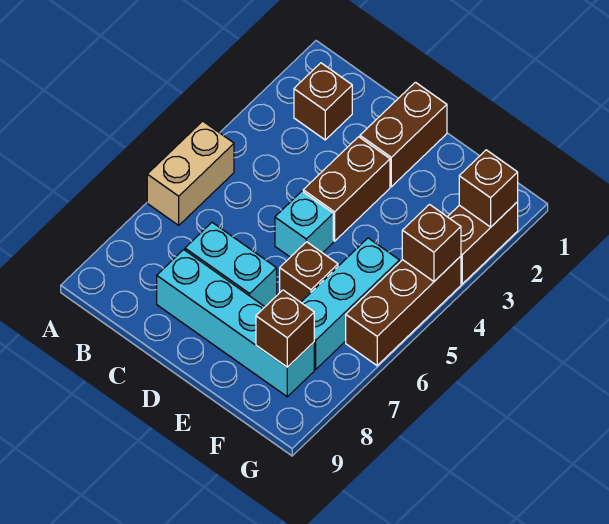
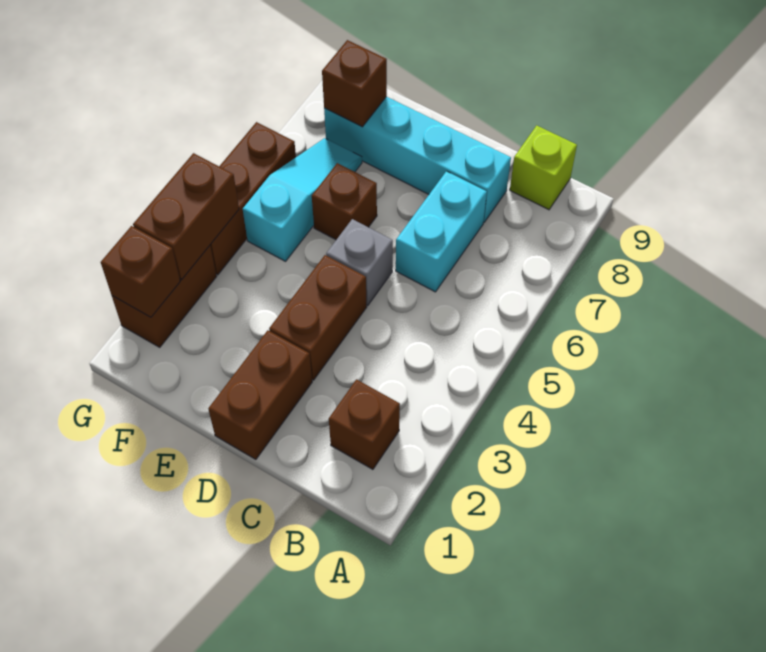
tan 1x2 brick [147,121,234,225] -> none
none -> lime 1x1 brick [510,126,577,210]
cyan 1x2 brick [185,222,277,306] -> cyan 1x2 brick turned to [396,171,487,292]
cyan 1x1 brick [275,191,333,257] -> grey 1x1 brick [326,219,393,305]
cyan 1x3 brick [301,238,399,369] -> cyan 1x3 slope [243,138,362,261]
brown 1x1 brick [402,205,461,281] -> brown 1x2 brick [133,153,239,279]

